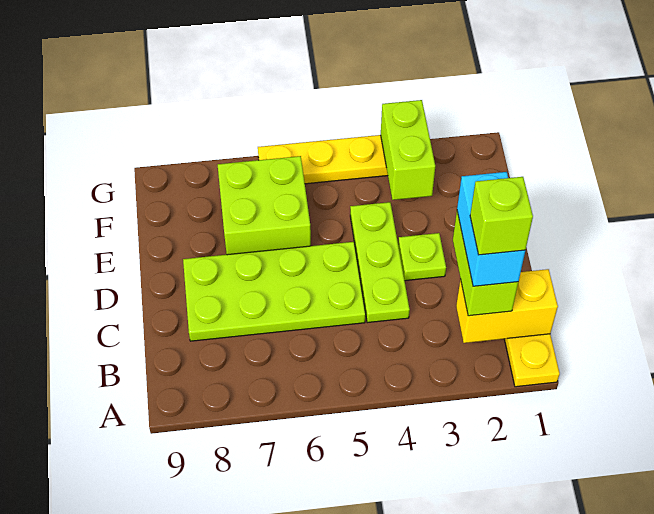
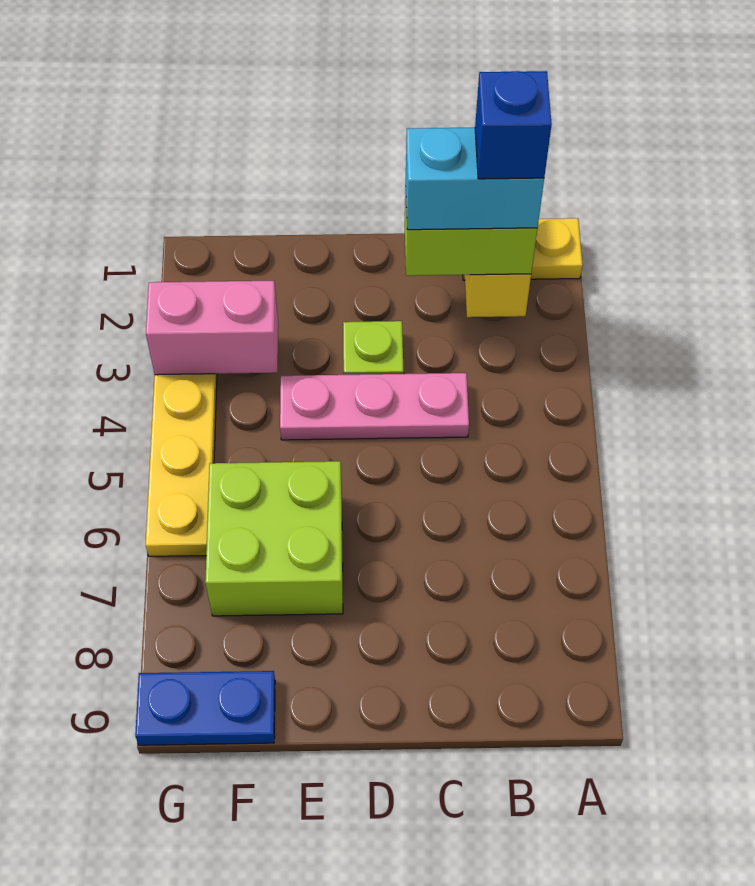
lime 1x1 brick [470,177,533,255] -> blue 1x1 brick [475,71,552,179]
lime 1x3 plate [350,202,410,323] -> pink 1x3 plate [280,373,469,440]
lime 2x4 plate [183,242,365,341] -> none
lime 1x2 brick [381,100,435,200] -> pink 1x2 brick [146,281,278,375]
none -> blue 1x2 plate [135,671,275,745]

